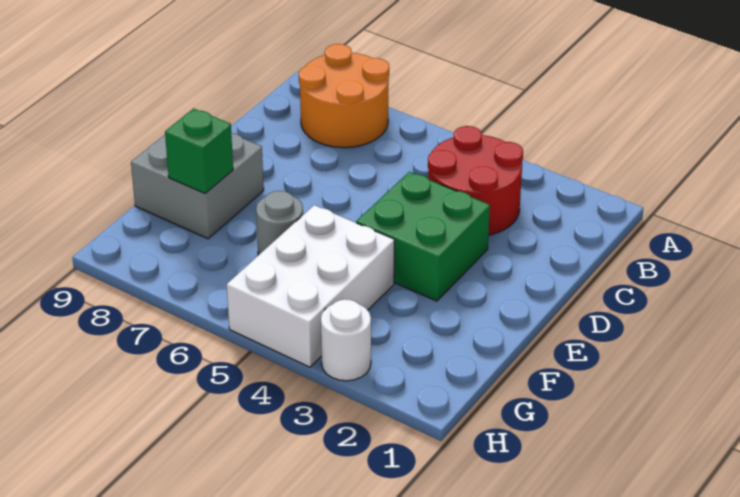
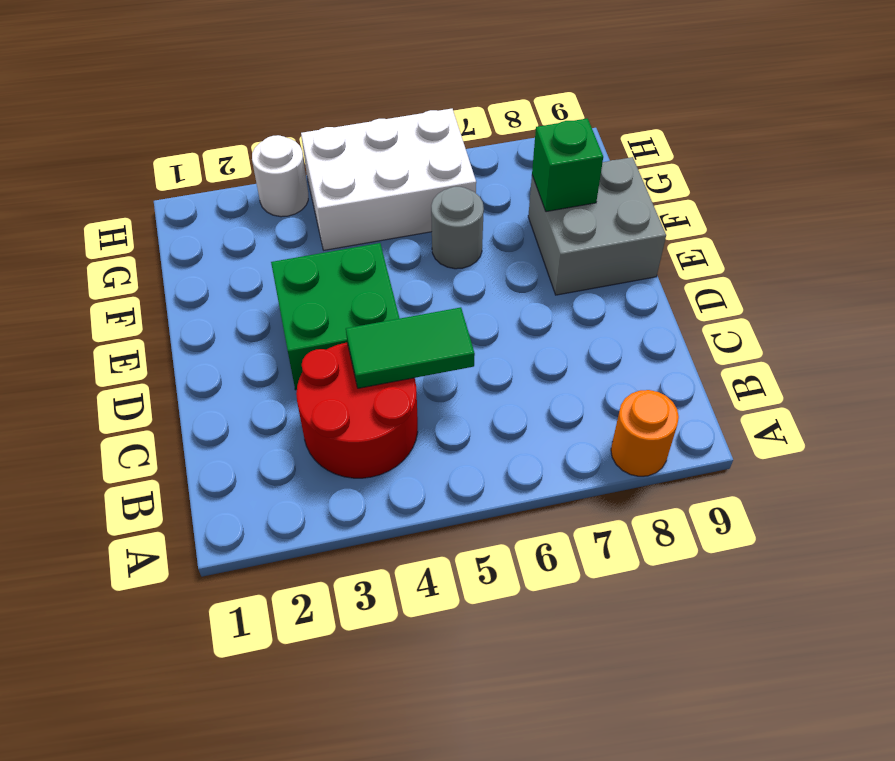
orange 2x2 round brick [299,44,389,148] -> orange 1x1 round brick [611,390,679,476]
none -> green 1x2 tile [346,307,475,388]
white 2x3 brick [227,205,395,367] -> white 2x3 brick turned to [301,109,476,250]

